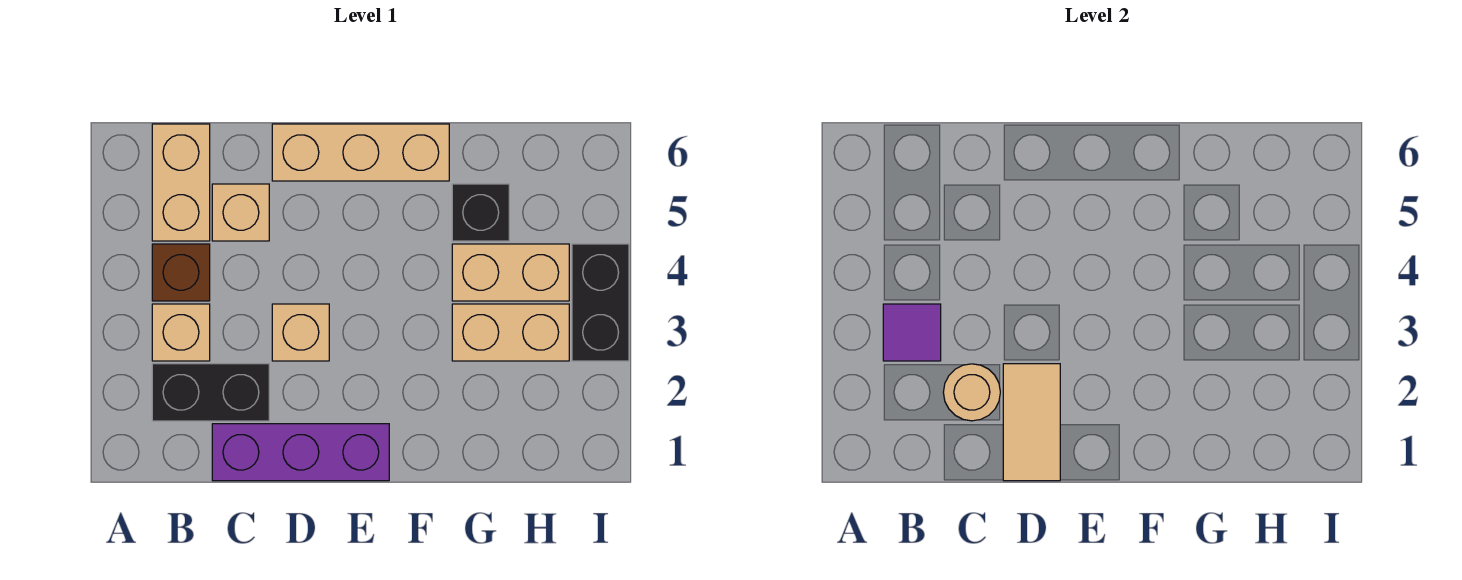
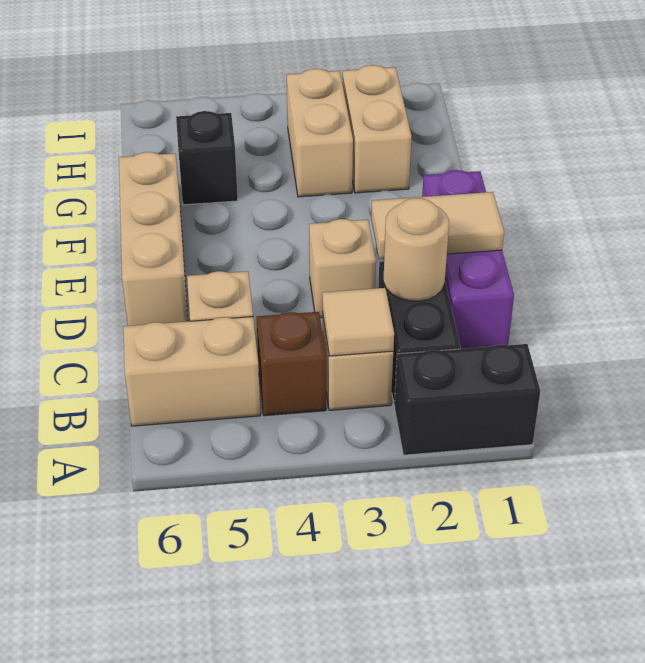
purple 1x1 tile [883,304,941,361] -> tan 1x1 tile [322,288,394,356]
tan 1x2 brick [452,244,569,301] -> tan 1x2 brick moved to [342,65,411,193]
black 1x2 brick [572,244,629,361] -> black 1x2 brick moved to [395,344,540,455]

